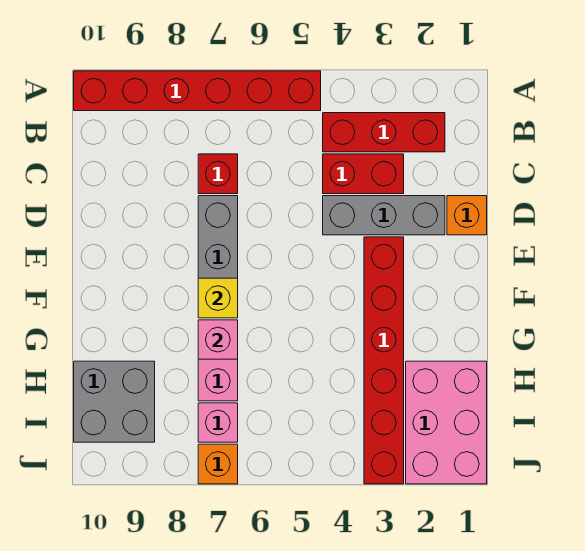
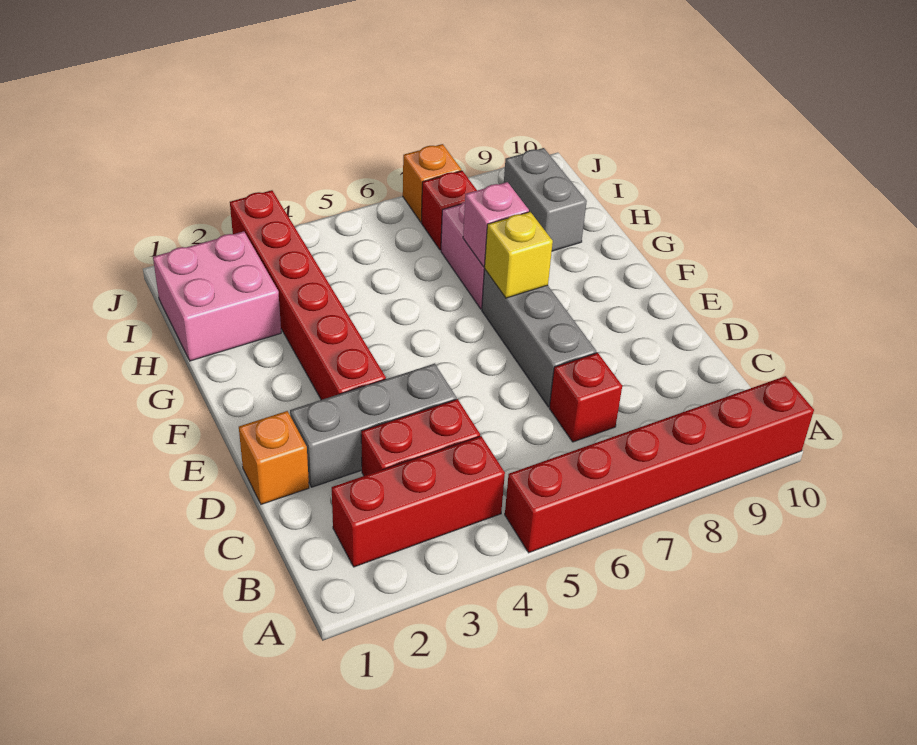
pink 2x3 brick [406,361,487,484] -> pink 2x2 brick [153,231,281,361]
grey 2x2 brick [74,361,155,442] -> grey 1x2 brick [504,148,587,251]
pink 1x1 brick [198,403,238,442] -> red 1x1 brick [421,171,477,250]

